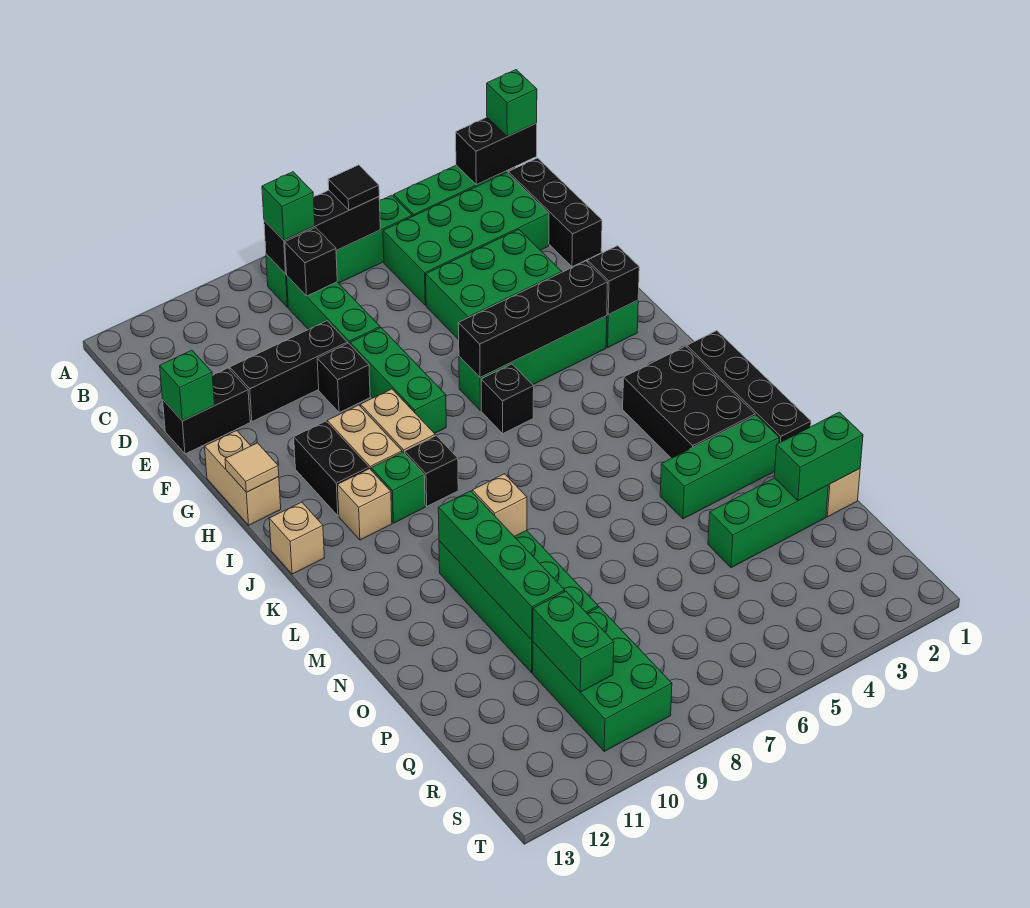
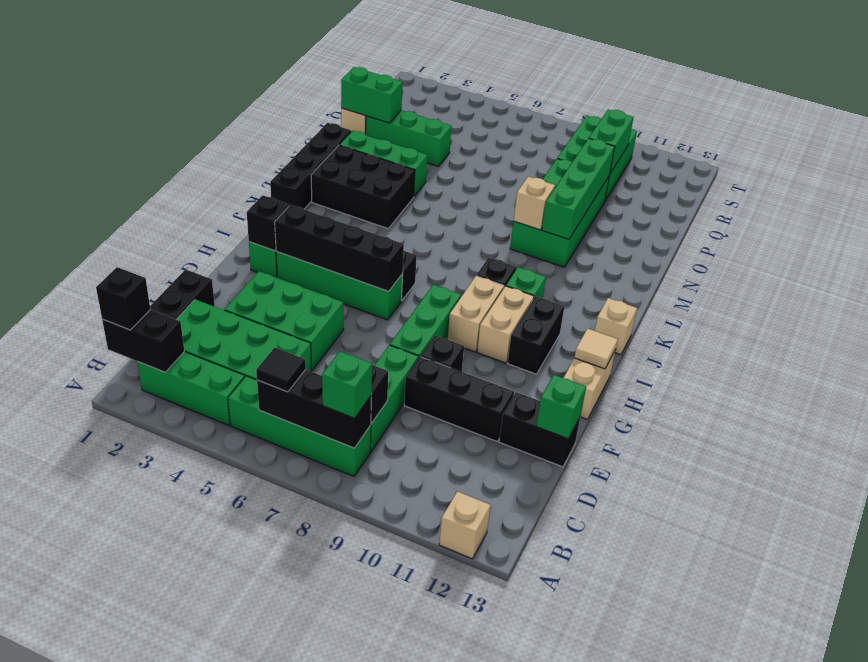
green 1x1 brick [487,70,537,136] -> black 1x1 brick [96,267,150,330]
tan 1x1 brick [338,469,392,540] -> tan 1x1 brick moved to [439,491,491,559]
black 2x3 brick [623,346,755,458] -> black 2x3 brick turned to [311,145,415,228]

